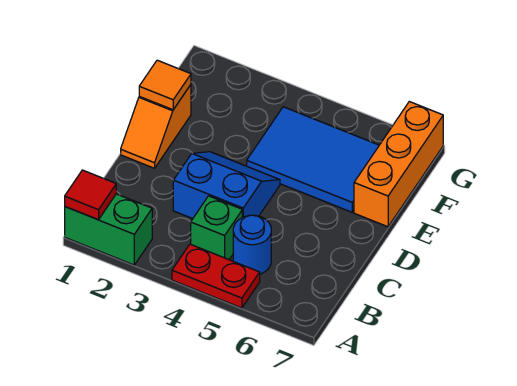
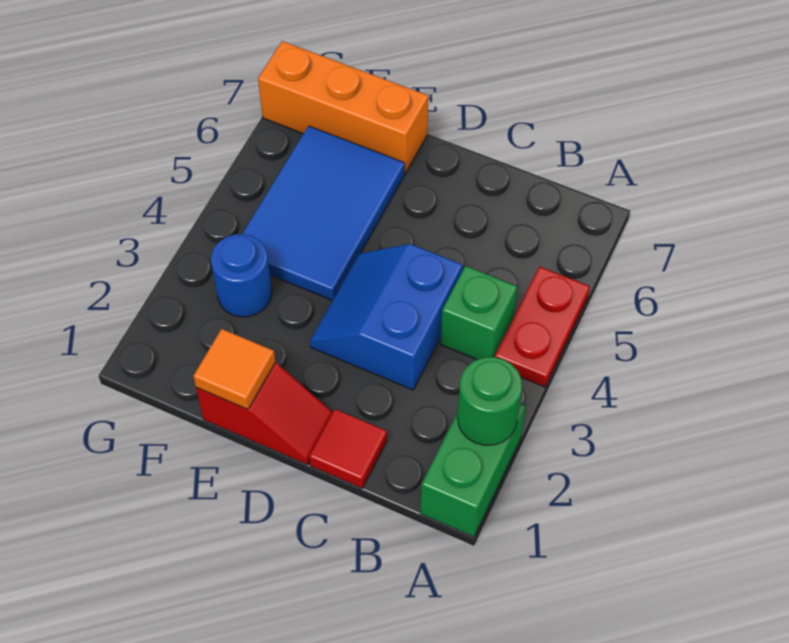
red 1x1 tile [65,170,116,220] -> red 1x1 tile moved to [309,409,387,488]
none -> green 1x1 round brick [458,357,522,445]
blue 1x1 round brick [233,215,271,274] -> blue 1x1 round brick moved to [211,234,272,317]
orange 1x2 slope [121,85,191,168] -> red 1x2 slope [196,362,333,465]

